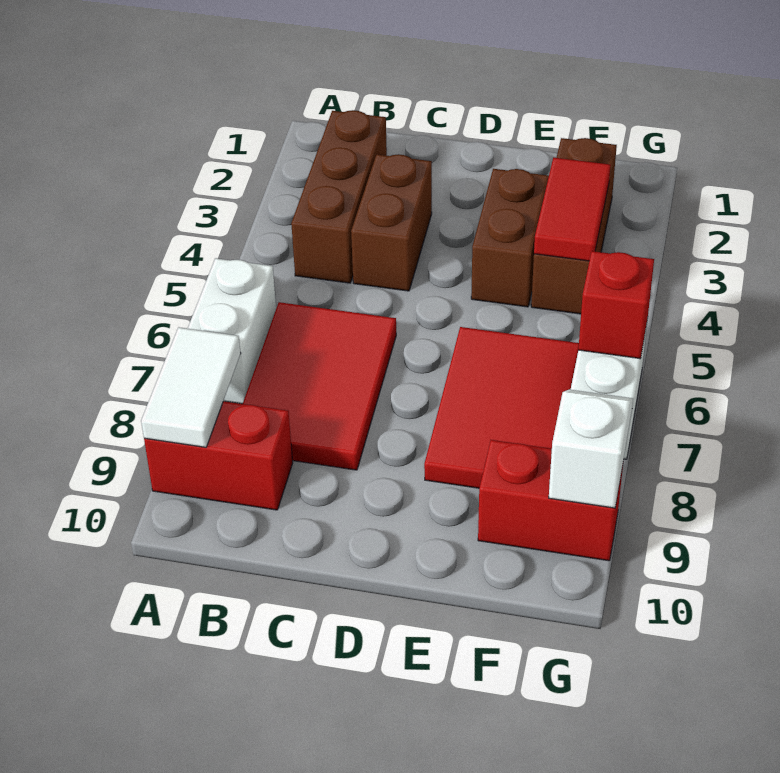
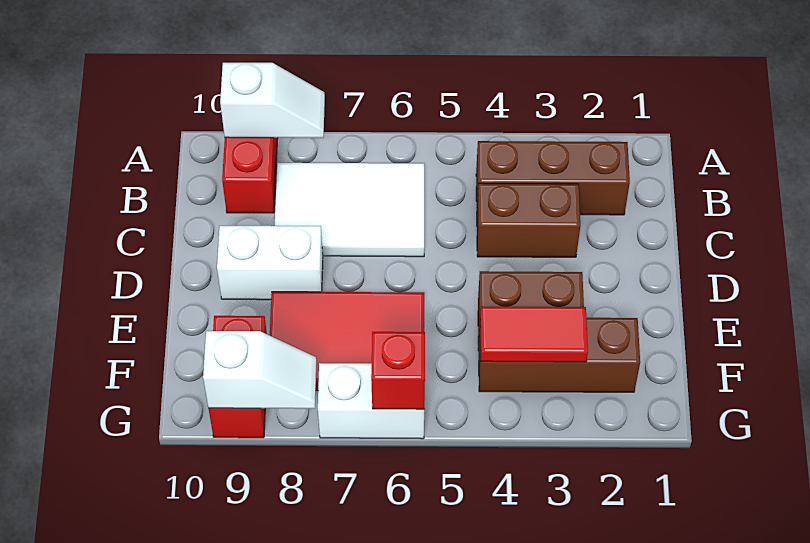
white 1x2 brick [188,258,276,404] -> white 1x2 brick moved to [217,226,323,300]
white 1x2 tile [141,327,241,447] -> white 1x2 slope [220,63,325,138]
red 2x3 tile [243,302,396,470] -> white 2x3 tile [275,163,424,257]

